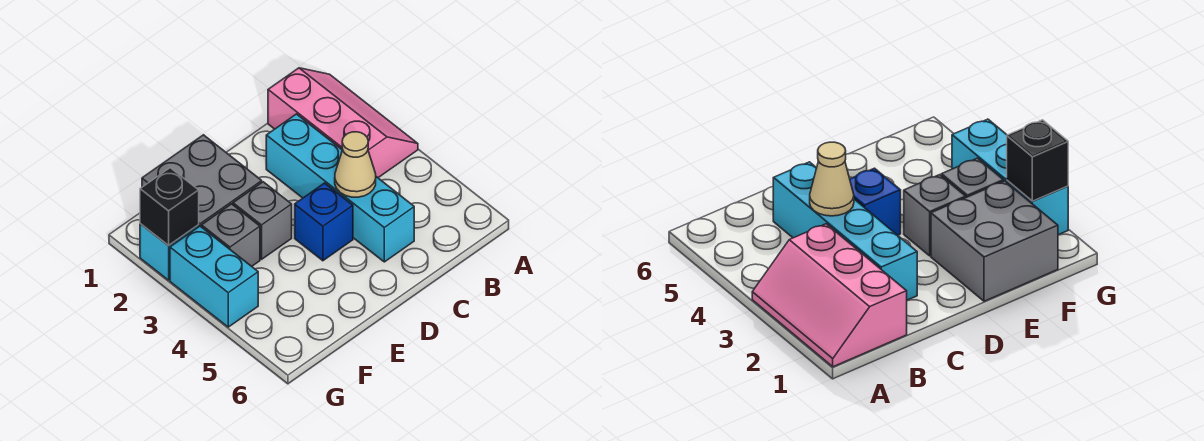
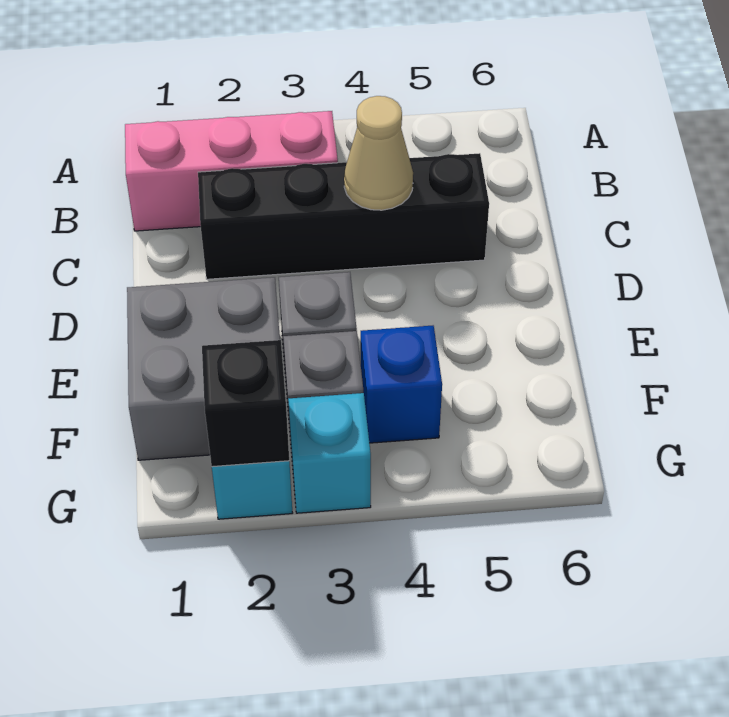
cyan 1x4 brick [266,114,414,262] -> black 1x4 brick [198,153,489,279]
blue 1x1 brick [295,183,353,261] -> blue 1x1 brick moved to [361,326,442,443]
cyan 1x2 brick [170,226,258,327] -> cyan 1x1 brick [288,393,371,513]

